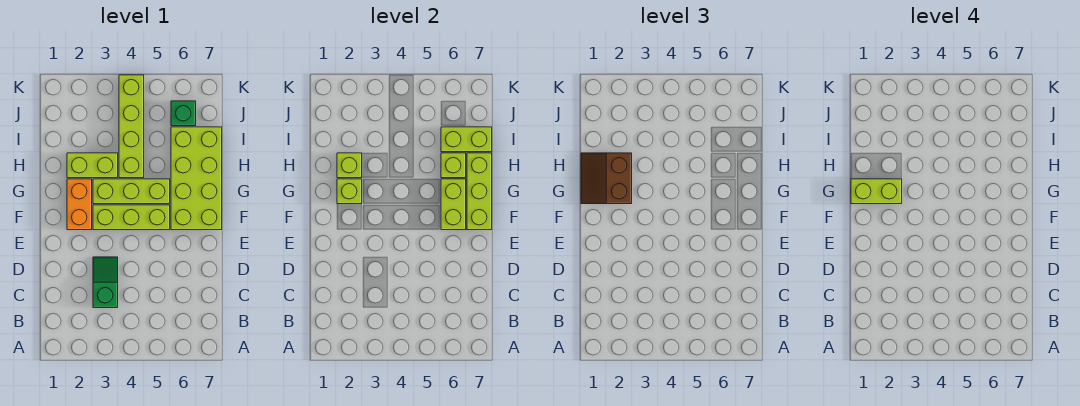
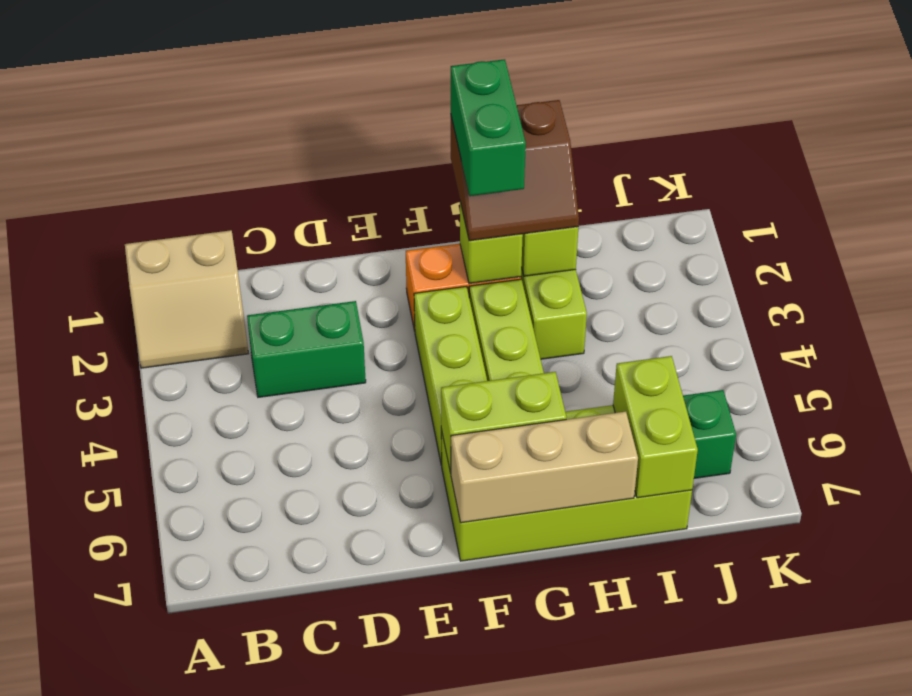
none -> tan 2x2 slope [125,230,248,368]
green 1x2 slope [93,257,118,308] -> green 1x2 brick [247,301,366,397]
lime 1x3 brick [467,153,492,230] -> tan 1x3 brick [451,411,638,523]
brown 2x2 slope [581,153,632,204] -> brown 2x2 slope turned to [451,100,579,241]
lime 1x2 brick [851,179,902,204] -> green 1x2 brick [451,59,526,196]
lime 1x4 brick [119,75,144,178] -> none
lime 1x1 brick [441,153,466,178] -> none

